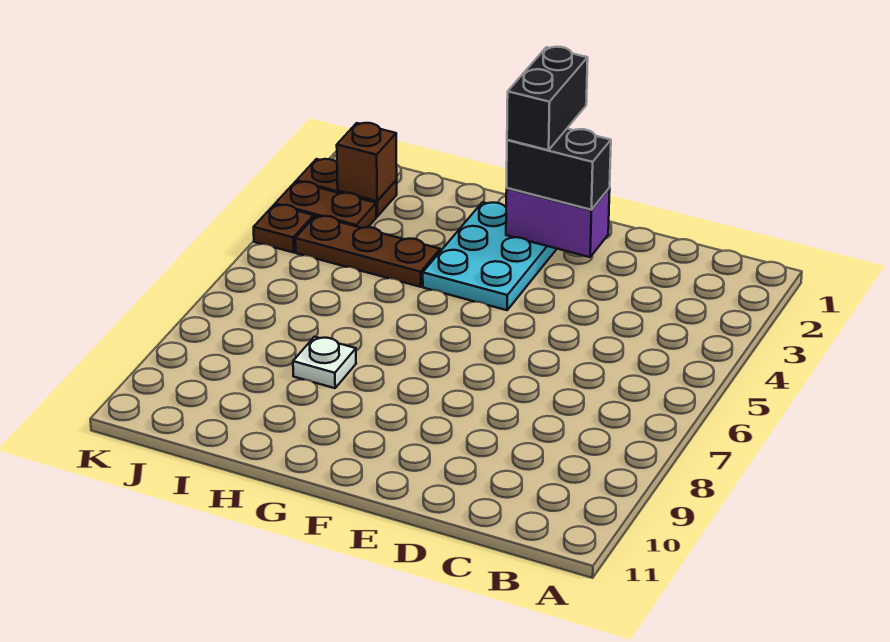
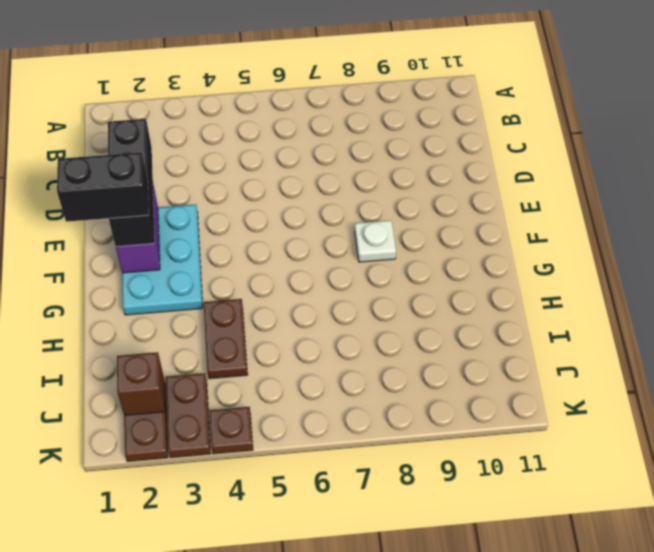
black 1x2 brick [507,129,611,210] -> black 1x3 brick [108,119,155,246]
cyan 2x3 plate [423,202,557,310] -> cyan 2x3 plate turned to [122,204,203,315]
brown 1x3 plate [295,216,440,287] -> brown 1x2 plate [204,299,248,379]
white 1x1 plate [293,337,356,388] -> white 1x1 plate moved to [355,220,396,262]

